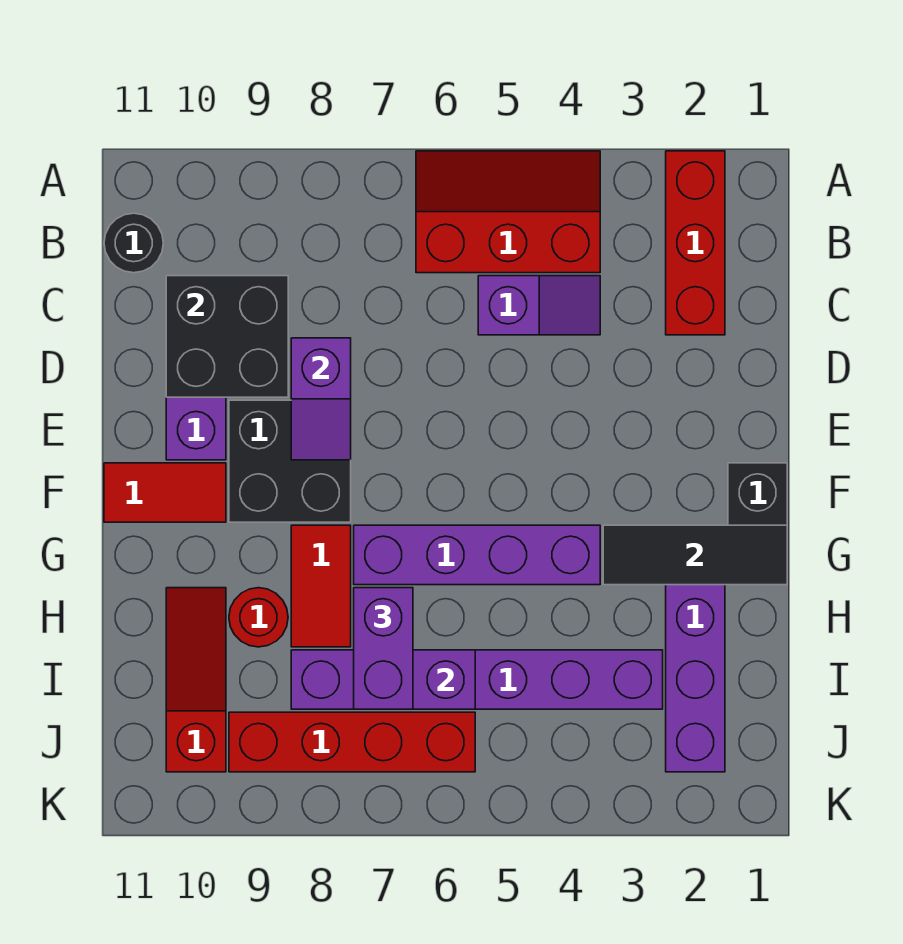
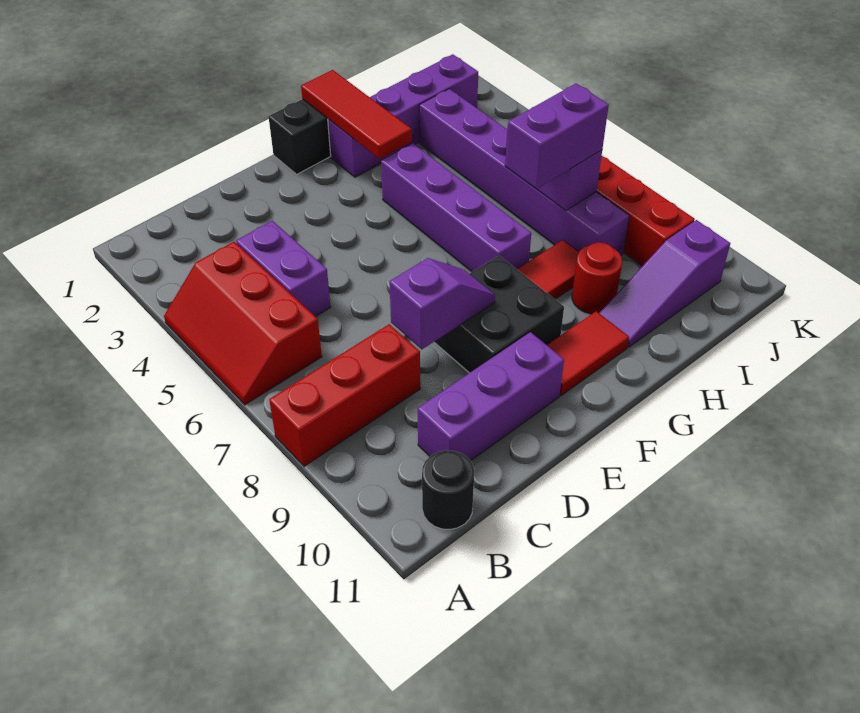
red 1x3 brick [666,151,725,335] -> red 1x3 brick moved to [269,324,420,466]
purple 1x2 slope [478,276,600,335] -> purple 1x2 brick [236,221,331,317]
black 2x2 brick [166,276,288,397] -> none
red 1x2 tile [104,463,226,522] -> red 1x2 tile turned to [547,311,629,396]
black 1x3 tile [603,525,787,585] -> red 1x3 tile [301,70,412,159]
red 1x3 slope [166,588,226,772] -> purple 1x3 slope [599,220,730,347]

